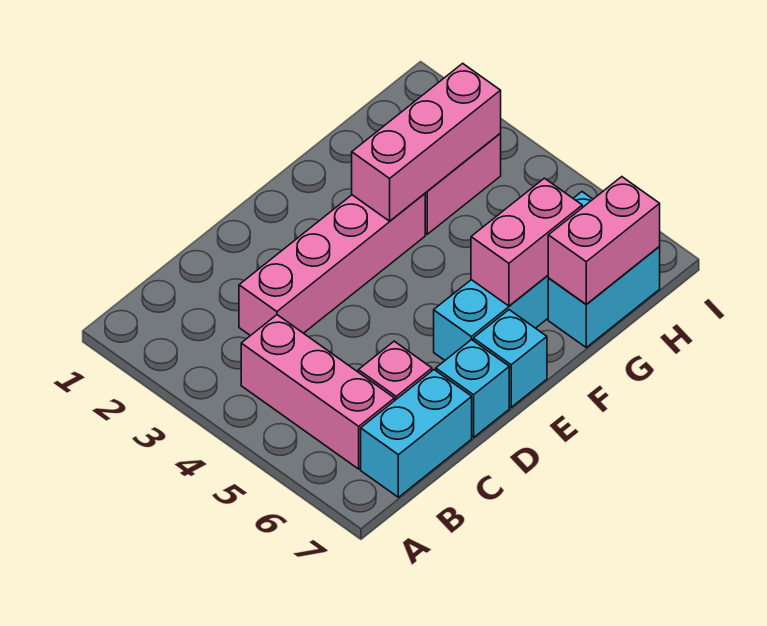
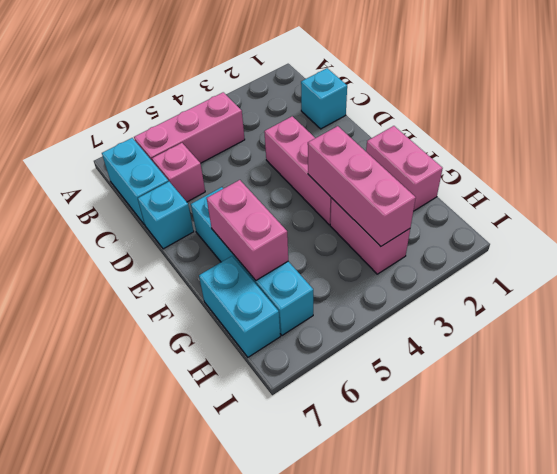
pink 1x4 brick [239,194,425,336] -> pink 1x3 brick [264,116,331,225]
cyan 1x1 brick [473,310,547,407] -> cyan 1x1 brick moved to [301,68,347,129]
pink 1x2 brick [548,177,660,304] -> pink 1x2 brick moved to [366,126,443,211]

